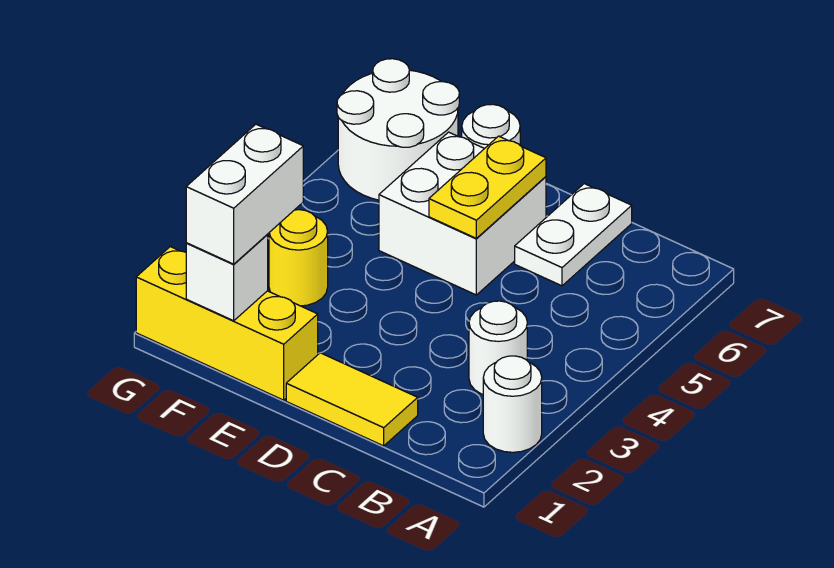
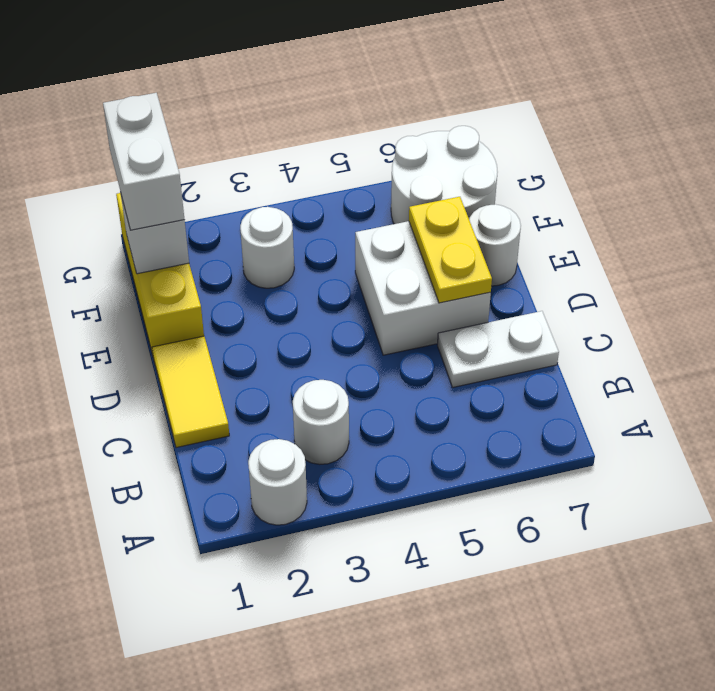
yellow 1x2 plate [429,136,546,238] -> yellow 1x2 plate turned to [409,197,492,303]
white 1x2 brick [186,124,303,264] -> white 1x2 brick turned to [103,93,184,230]
yellow 1x1 round brick [269,210,328,306] -> white 1x1 round brick [240,207,294,288]

